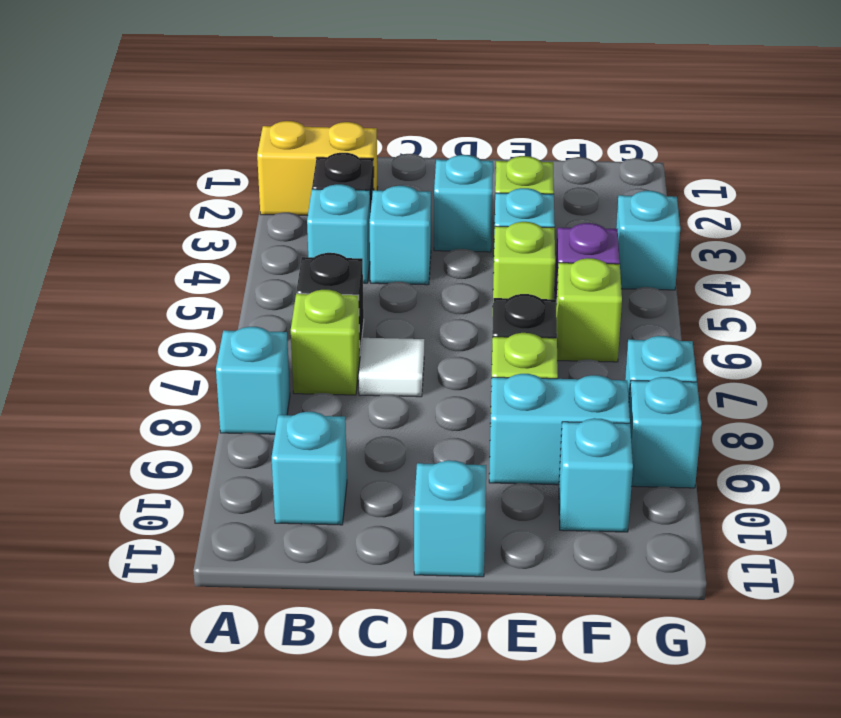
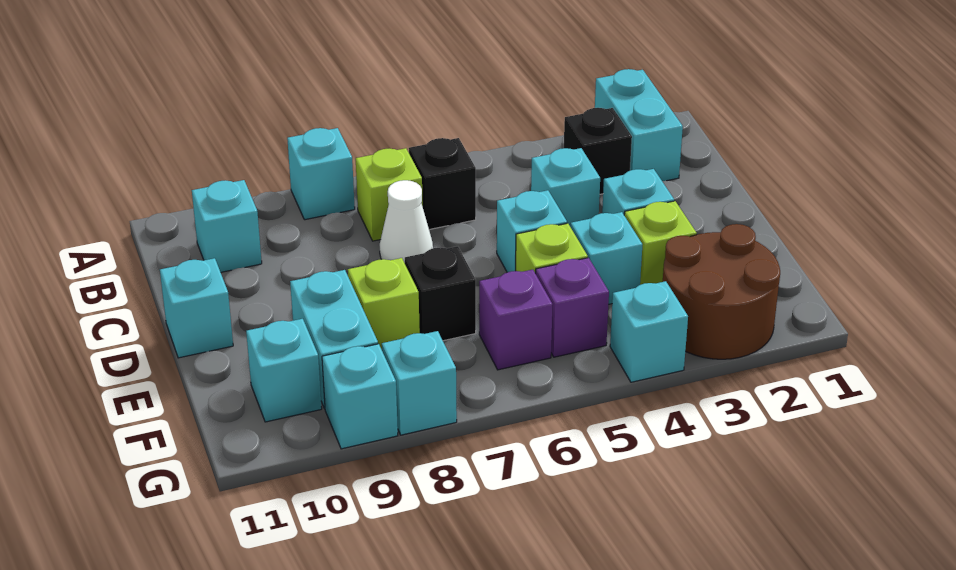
yellow 1x2 brick [257,121,377,216] -> cyan 1x2 brick [595,69,683,181]
cyan 1x1 brick [307,184,370,283] -> cyan 1x1 brick moved to [497,190,567,272]
white 1x1 tile [359,338,424,397] -> white 1x1 cone [380,180,433,263]
none -> brown 2x2 round brick [663,224,780,359]
lime 1x1 brick [556,258,622,362] -> purple 1x1 brick [479,270,553,370]

